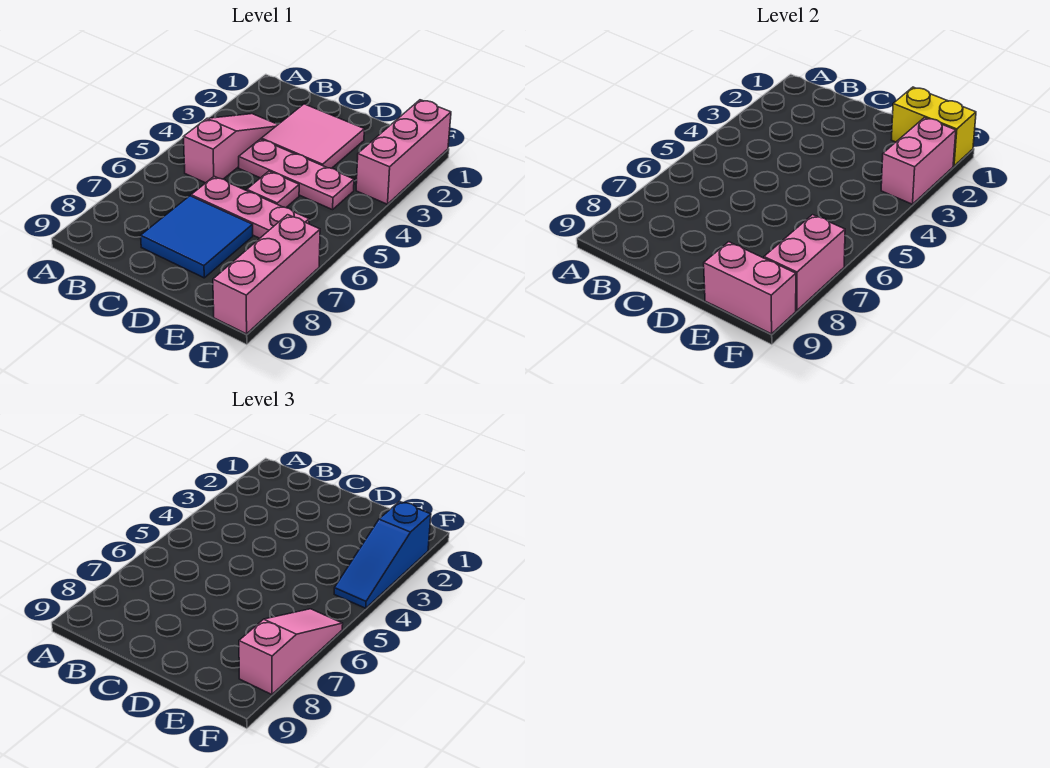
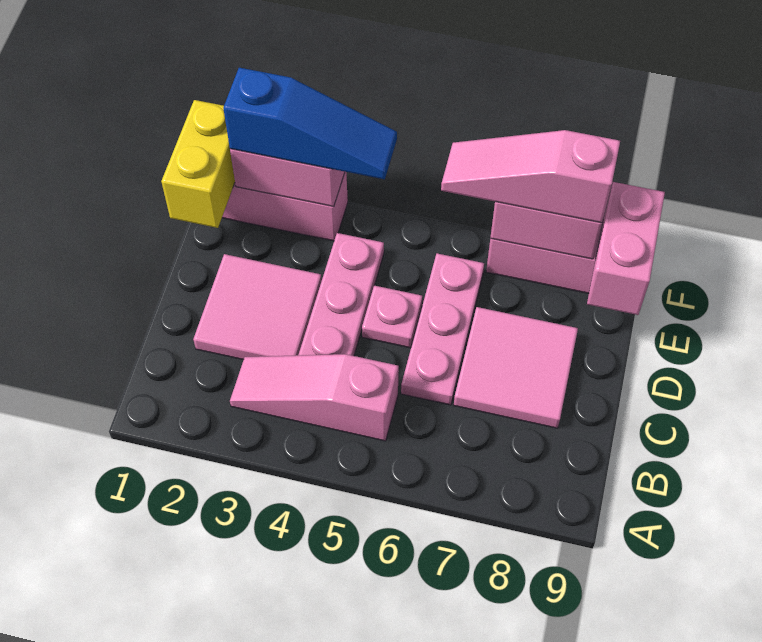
blue 2x2 tile [141,196,253,278] -> pink 2x2 tile [454,307,578,428]

